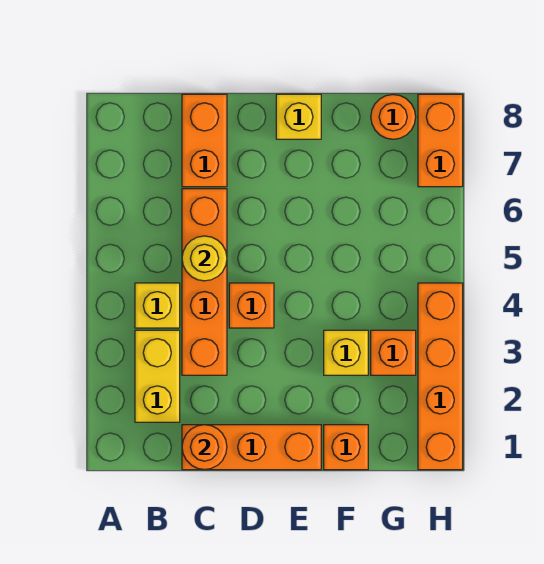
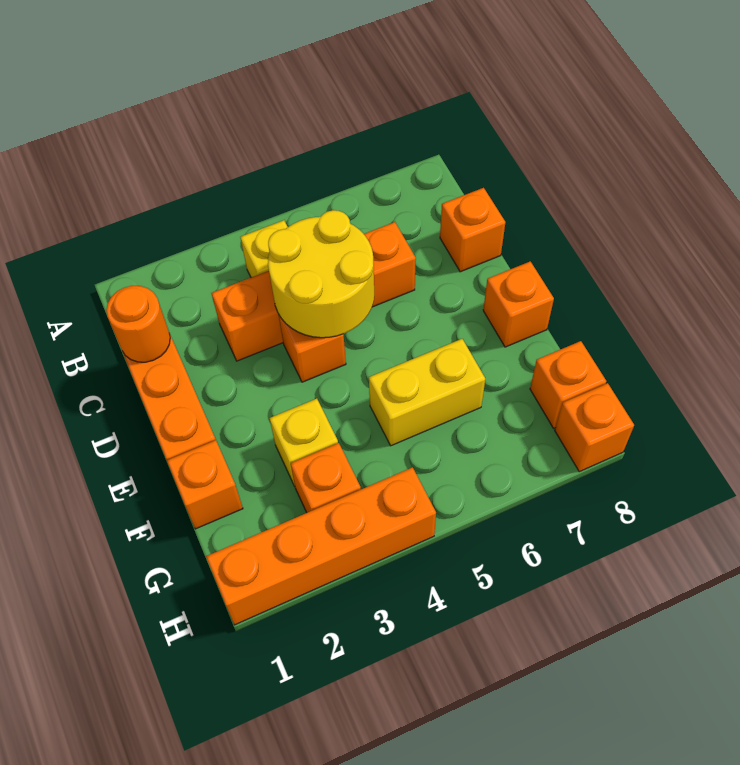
yellow 1x2 brick [135,330,180,422] -> yellow 1x2 brick moved to [369,339,485,446]
yellow 1x1 round brick [182,236,227,281] -> yellow 2x2 round brick [268,210,374,338]
orange 1x2 brick [182,94,227,187] -> orange 1x1 brick [440,188,505,272]
yellow 1x1 brick [276,94,321,139] -> orange 1x1 brick [483,261,554,347]
orange 1x1 round brick [371,95,416,139] -> orange 1x1 brick [530,341,606,428]
orange 1x2 brick [418,94,463,187] -> orange 1x1 brick [555,383,634,472]

